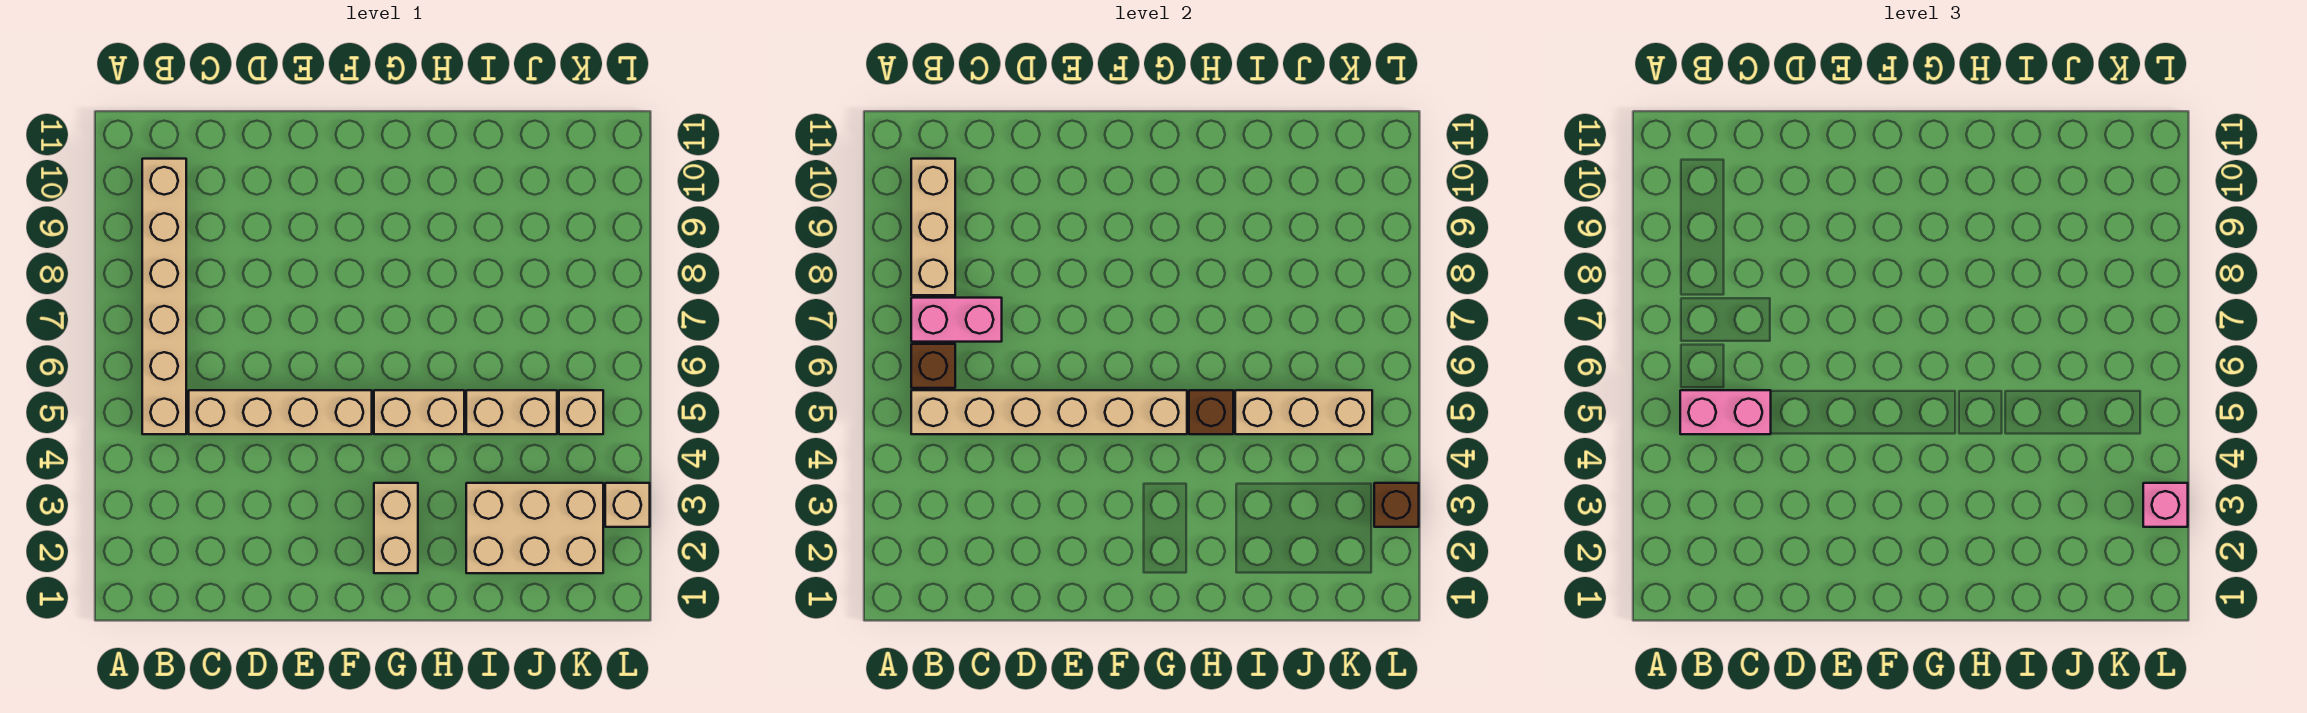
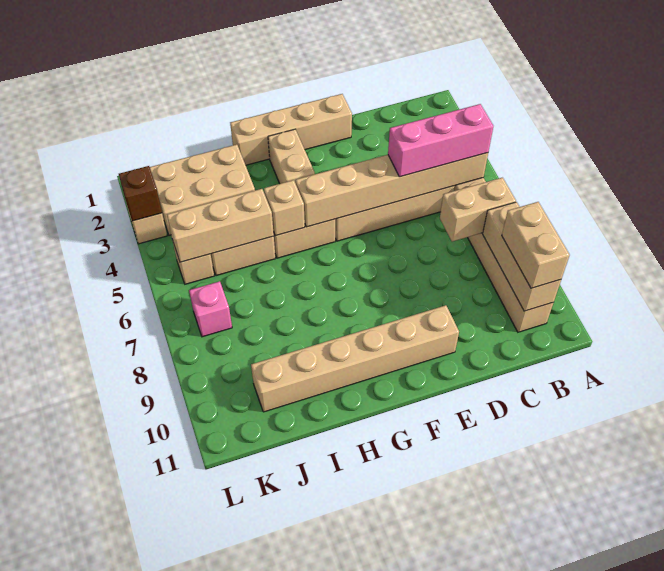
pink 1x2 brick [1680,390,1771,434] -> pink 1x3 brick [388,104,493,177]
brown 1x1 brick [911,344,955,388] -> none
pink 1x2 brick [911,298,1002,342] -> tan 1x2 brick [440,178,516,242]
none -> tan 1x2 brick [502,202,570,288]
none -> tan 1x4 brick [230,94,352,165]
none -> tan 1x6 brick [251,305,459,412]
brown 1x1 brick [1189,390,1233,434] -> tan 1x1 brick [264,180,305,236]
pink 1x1 brick [2143,483,2188,527] -> pink 1x1 brick moved to [189,281,232,337]

